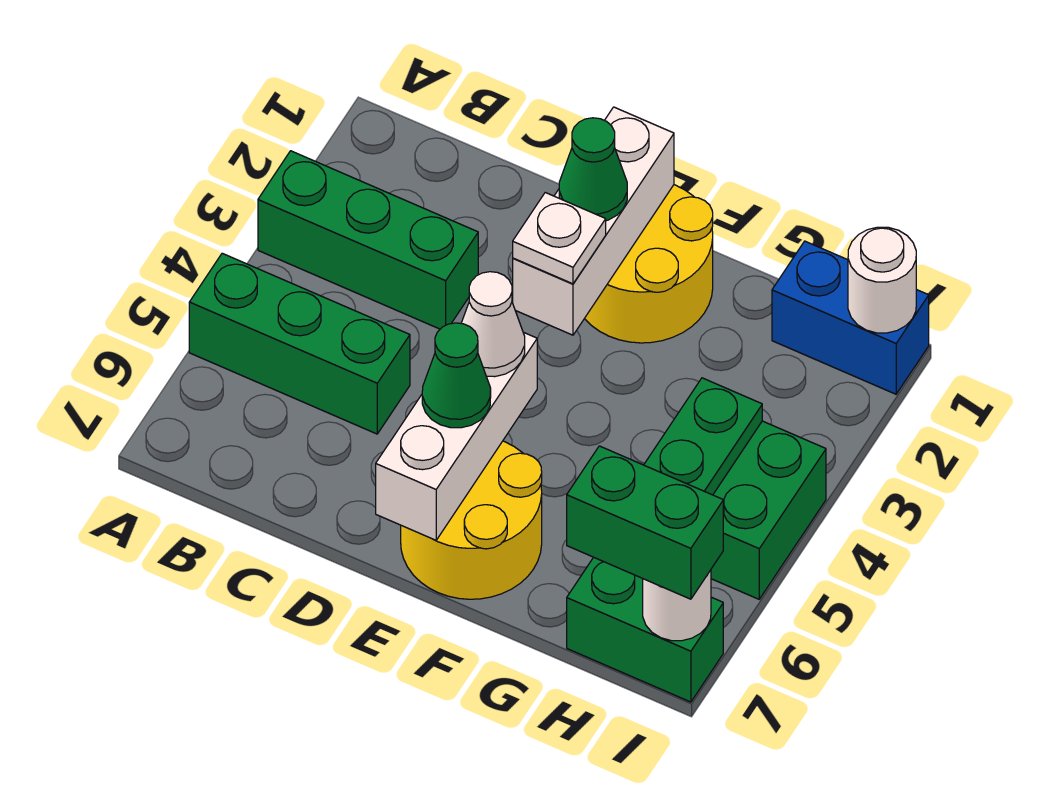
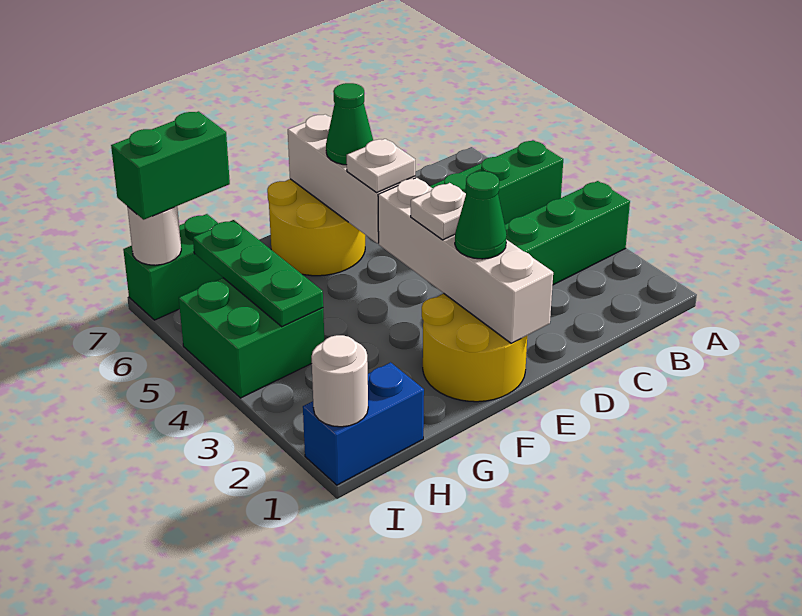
white 1x3 brick [512,107,674,335] -> white 1x4 brick [378,178,553,343]
white 1x1 cone [461,272,525,377] -> white 1x1 plate [347,139,415,192]

